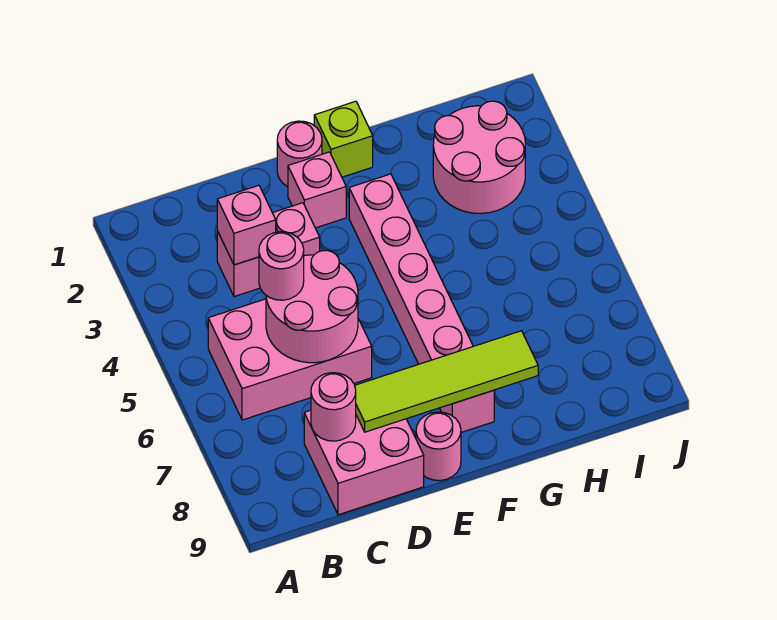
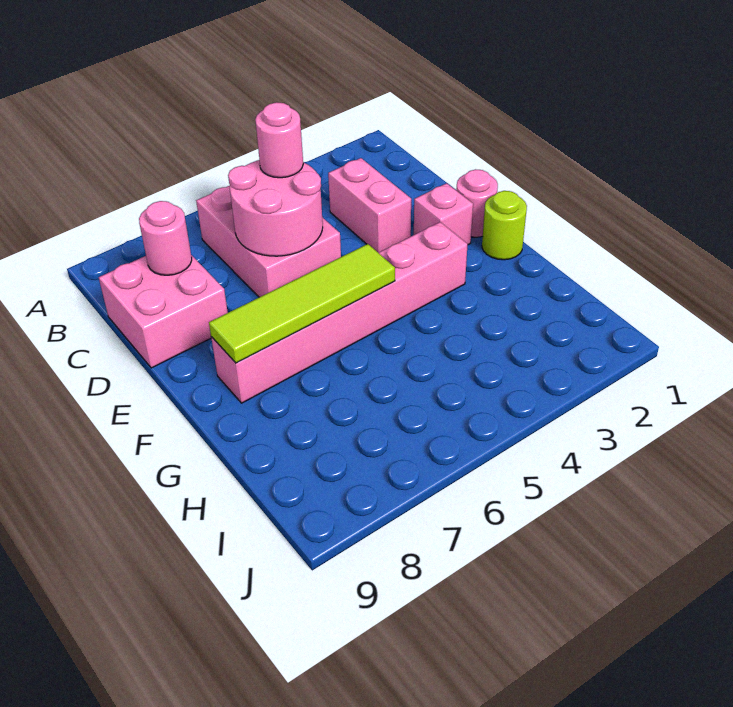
pink 1x1 brick [217,185,276,265] -> none
lime 1x4 tile [355,331,538,432] -> lime 1x4 tile turned to [209,244,395,363]
pink 1x1 round brick [416,412,461,481] -> none
lime 1x1 brick [314,101,373,177] -> lime 1x1 round brick [482,191,527,260]
pink 2x2 round brick [433,101,525,213] -> none

